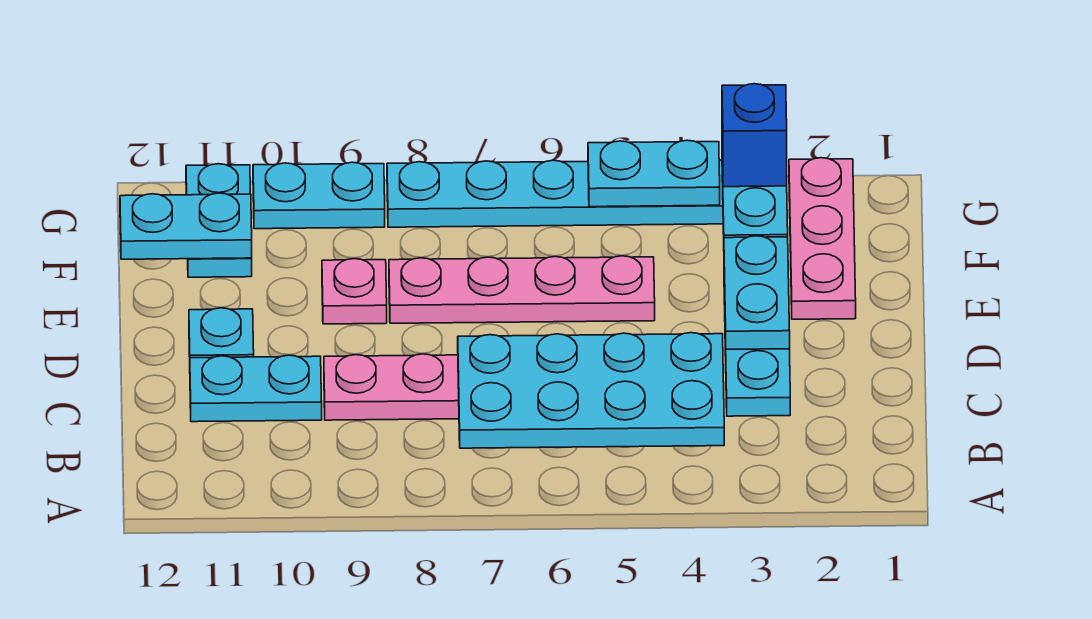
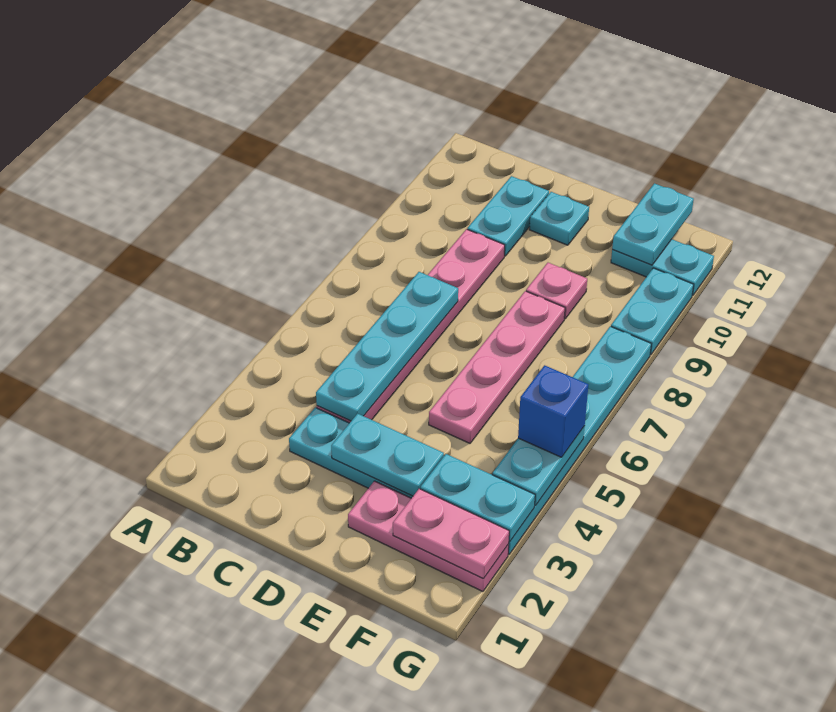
cyan 2x4 plate [458,333,724,448] -> cyan 1x4 plate [316,272,458,421]
none -> pink 1x2 plate [393,489,509,579]
blue 1x1 brick [722,84,787,187] -> blue 1x1 brick moved to [518,365,588,457]

